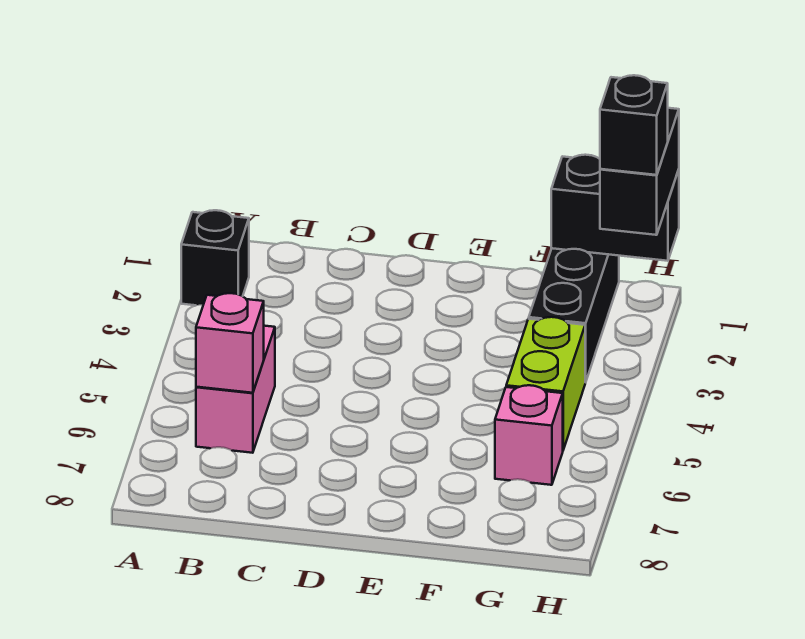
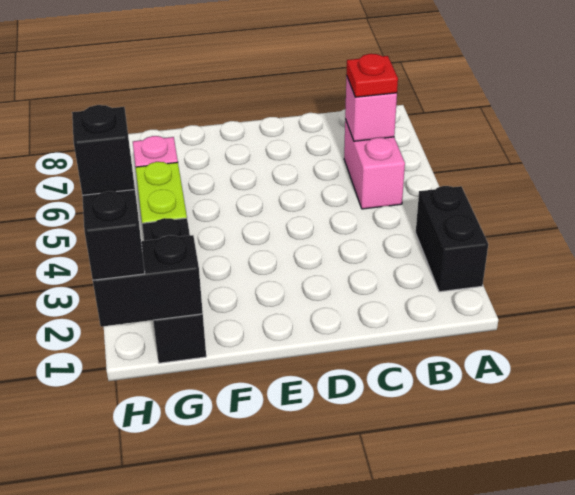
black 1x1 brick [181,210,249,305] -> black 1x2 brick [416,186,488,292]
none -> red 1x1 plate [346,54,398,97]

